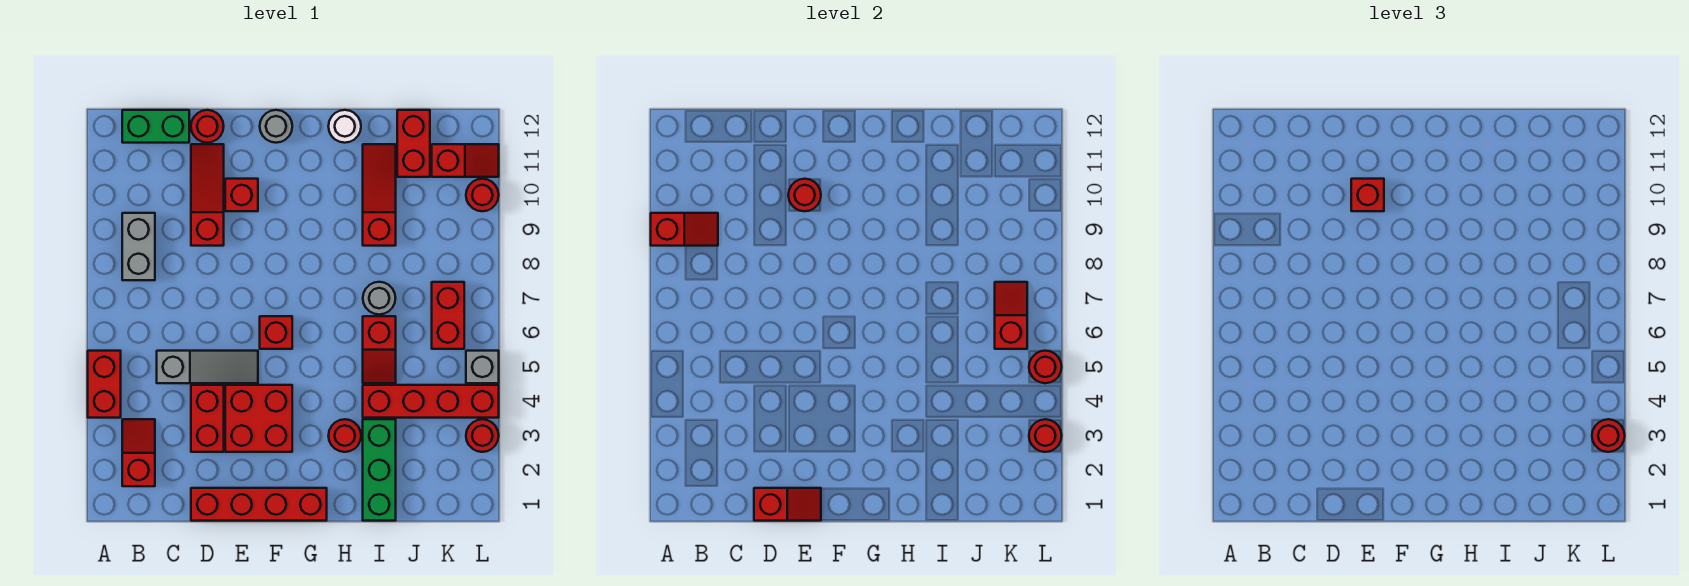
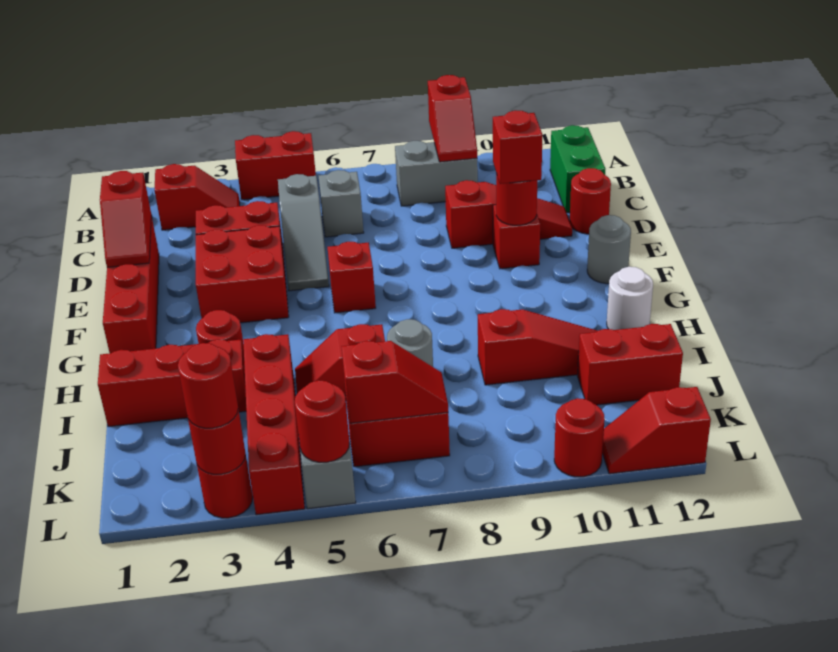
none -> grey 1x1 brick [319,170,364,237]
green 1x3 brick [363,419,396,521] -> red 1x3 brick [98,339,246,427]
red 1x2 slope [432,144,499,177] -> red 1x2 slope turned to [602,387,711,474]

